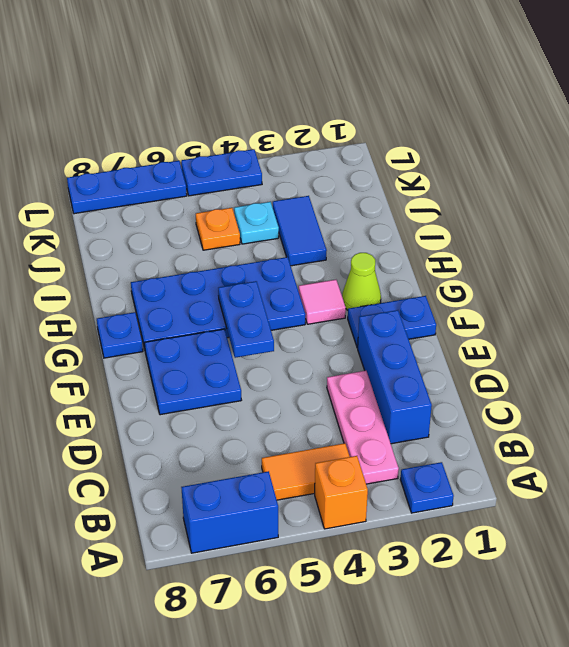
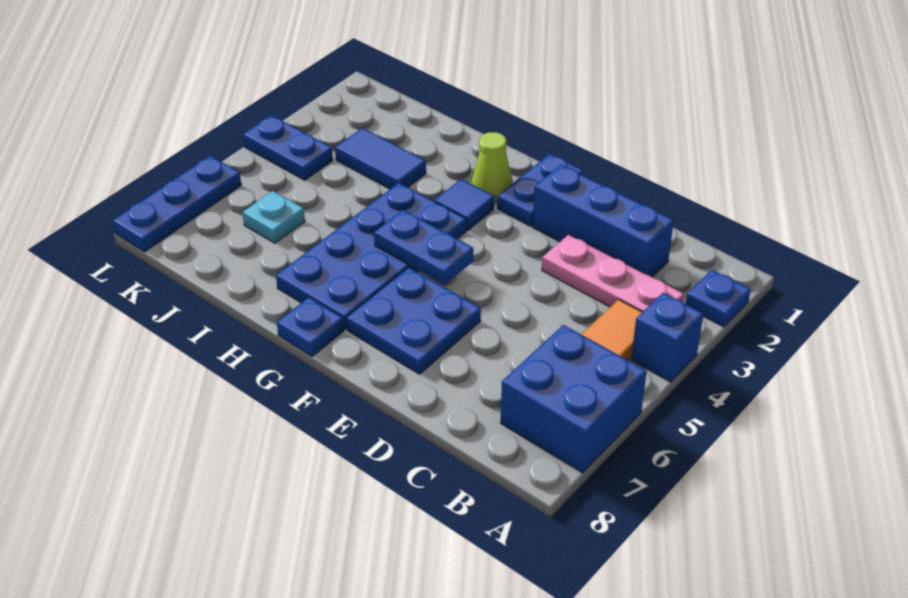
orange 1x1 brick [315,456,368,529] -> blue 1x1 brick [631,293,703,382]
blue 1x2 brick [181,471,278,553] -> blue 2x2 brick [501,325,647,473]
pink 1x1 tile [299,280,346,324] -> blue 1x1 tile [434,179,494,231]
cyan 1x1 plate [234,202,279,244] -> cyan 1x1 plate moved to [243,191,305,243]
orange 1x1 plate [196,208,240,250] -> none
blue 1x2 plate [181,149,262,196] -> blue 1x2 plate turned to [243,115,333,180]

